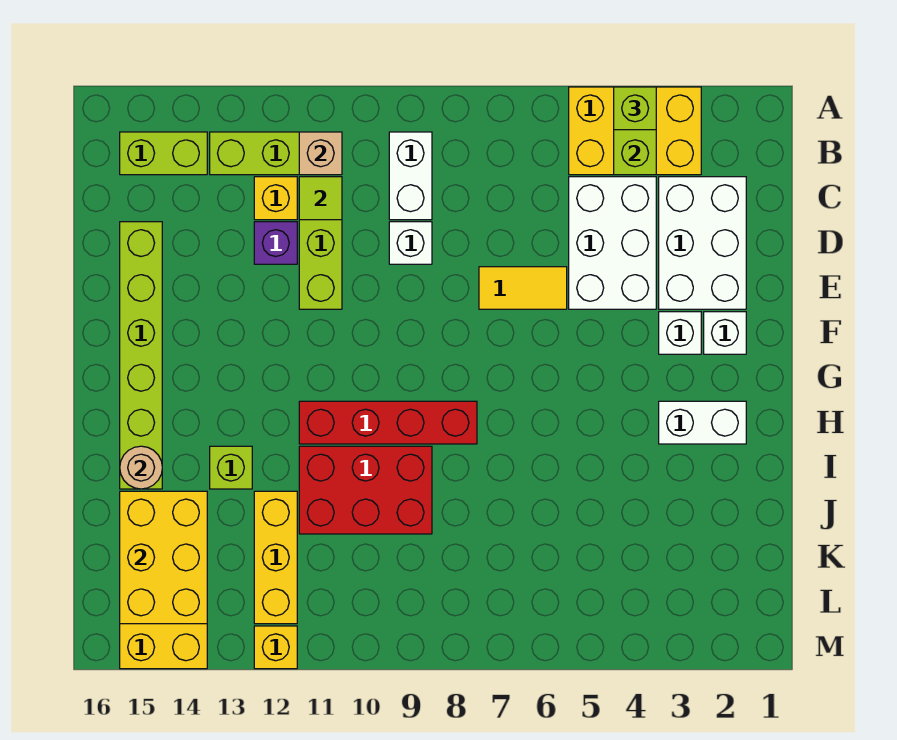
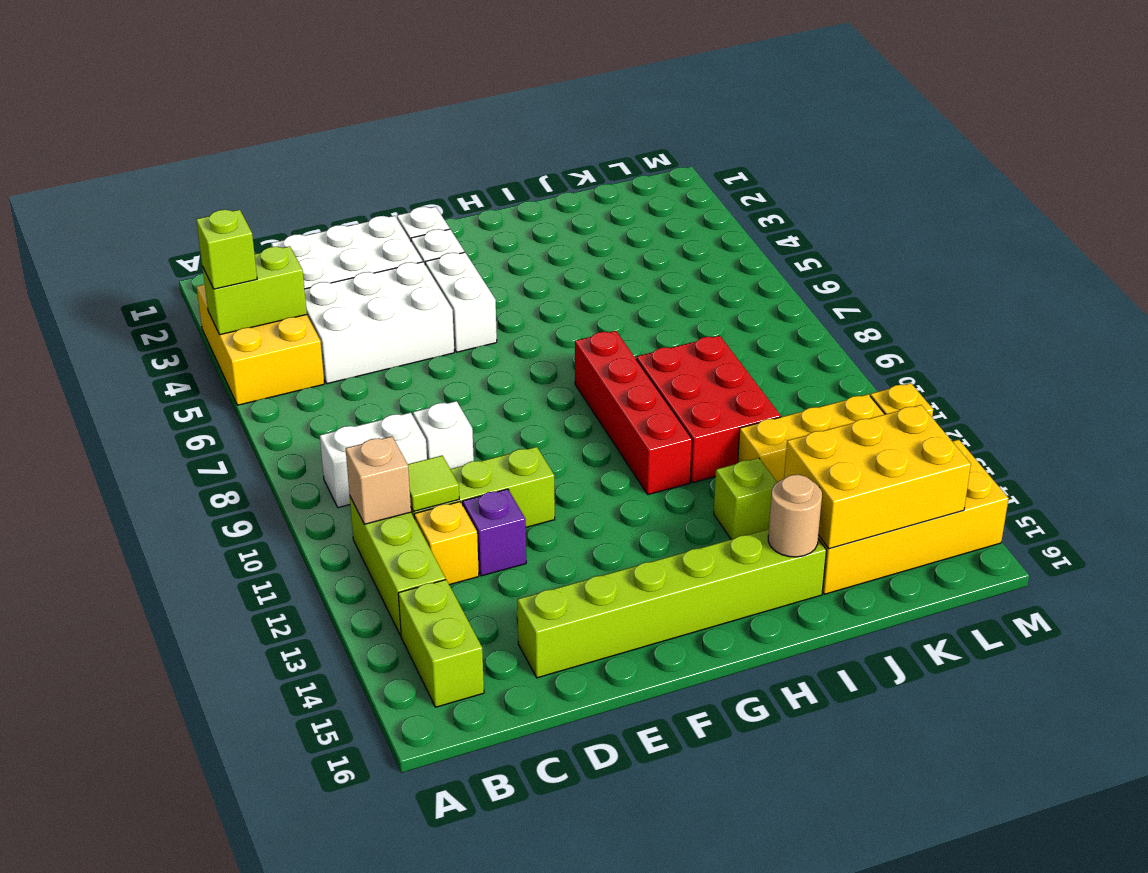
yellow 1x2 tile [479,267,567,309] -> none
white 1x2 brick [659,401,746,444] -> white 1x2 brick moved to [425,252,497,352]

